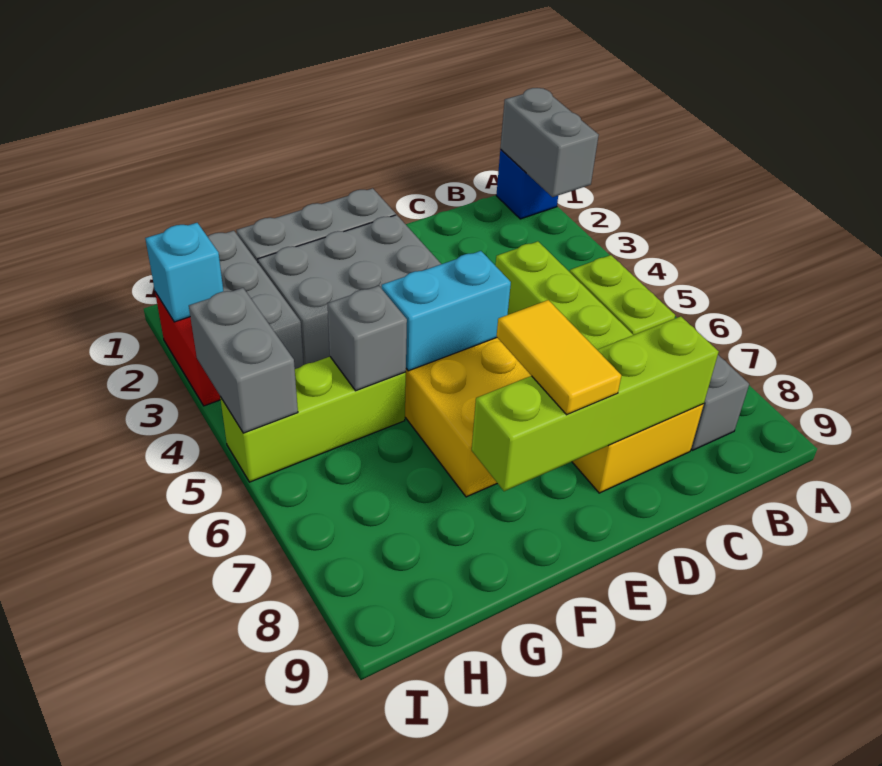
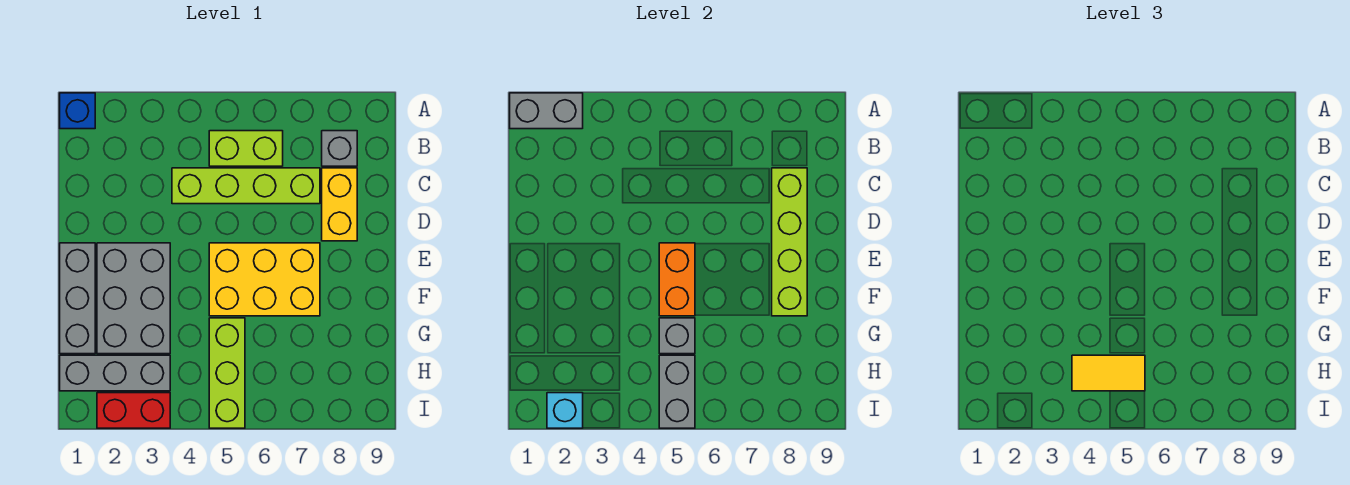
cyan 1x2 brick [382,251,511,371] -> orange 1x2 brick [659,243,695,316]
yellow 1x2 tile [497,300,621,415] -> yellow 1x2 tile moved to [1072,355,1145,391]
grey 1x2 brick [189,288,298,433] -> grey 1x2 brick turned to [659,355,695,428]

